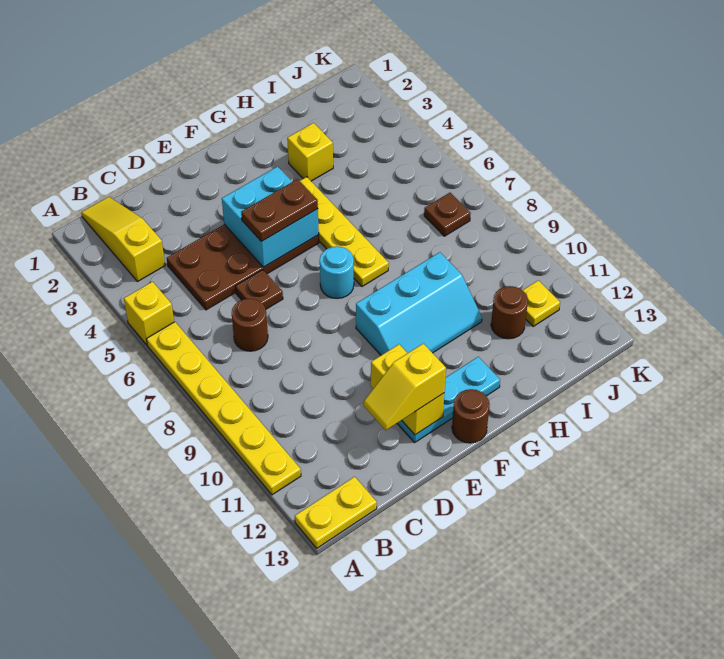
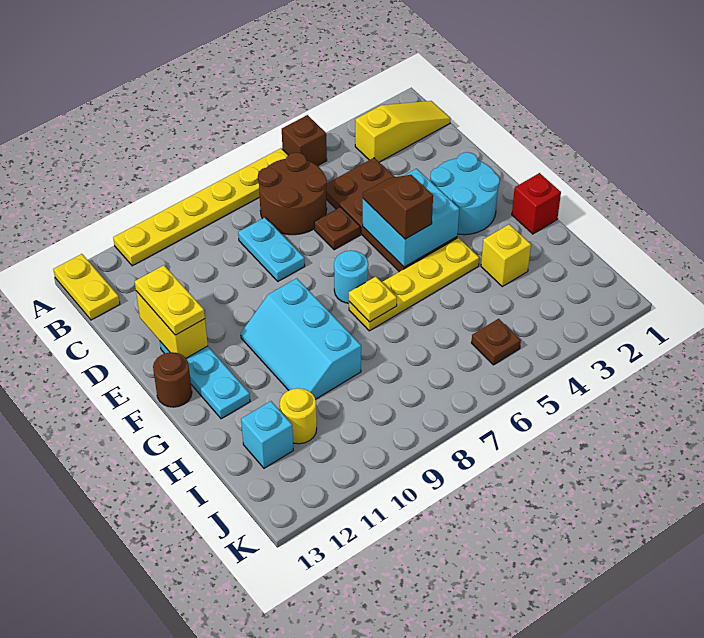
yellow 1x1 brick [124,282,174,345] -> brown 1x1 brick [282,115,327,166]
brown 1x1 round brick [232,299,268,351] -> brown 2x2 round brick [258,153,327,235]
none -> cyan 1x2 plate [238,217,305,281]
yellow 1x2 slope [364,344,446,430] -> yellow 1x2 plate [135,265,205,335]
none -> cyan 2x2 round brick [430,152,500,235]
brown 1x2 plate [241,179,318,242] -> brown 1x2 slope [363,175,433,239]
yellow 1x2 brick [371,344,444,435] -> yellow 1x2 brick turned to [136,291,208,358]
none -> red 1x1 brick [512,173,561,234]
brown 1x1 round brick [491,286,528,339] -> yellow 1x1 round brick [280,388,317,444]
none -> cyan 1x1 brick [241,401,293,468]
brown 1x1 plate [424,193,471,236] -> brown 1x1 plate moved to [471,319,521,365]
yellow 1x1 plate [523,280,560,326] -> yellow 1x1 plate moved to [349,277,397,322]

